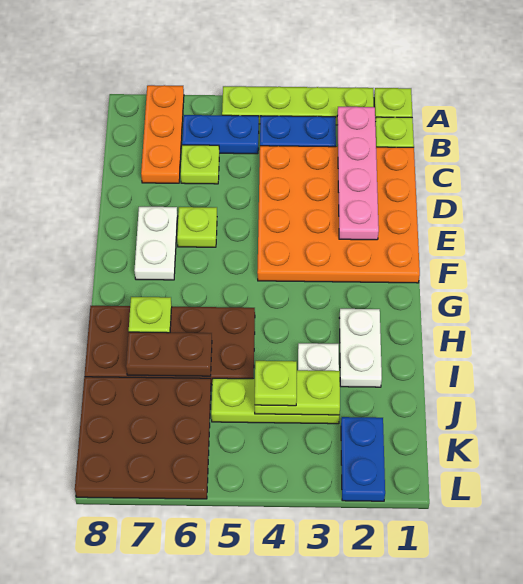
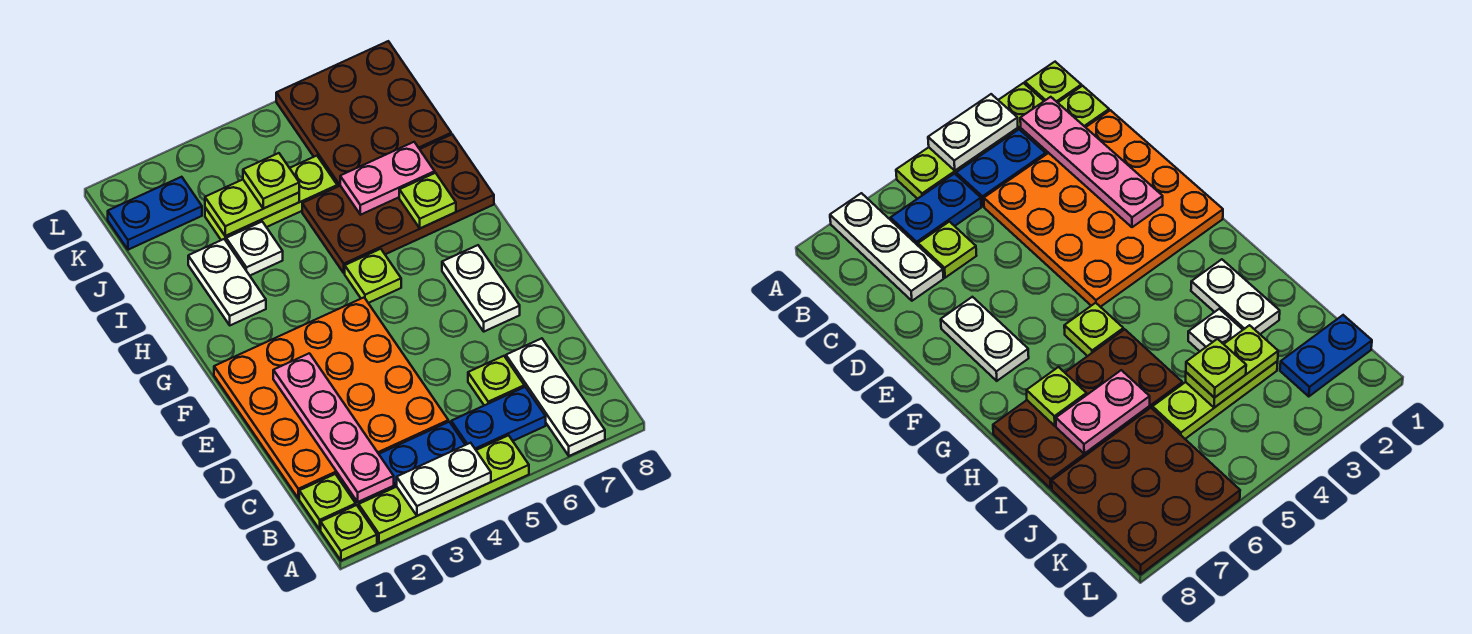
none -> white 1x2 plate [397,443,491,516]
orange 1x3 plate [141,85,184,183] -> white 1x3 plate [506,338,605,456]
lime 1x1 plate [177,207,217,247] -> lime 1x1 plate moved to [345,249,401,303]
brown 1x2 plate [126,332,212,376] -> pink 1x2 plate [340,142,435,215]
blue 1x2 plate [341,417,385,501] -> blue 1x2 plate turned to [108,177,202,250]

